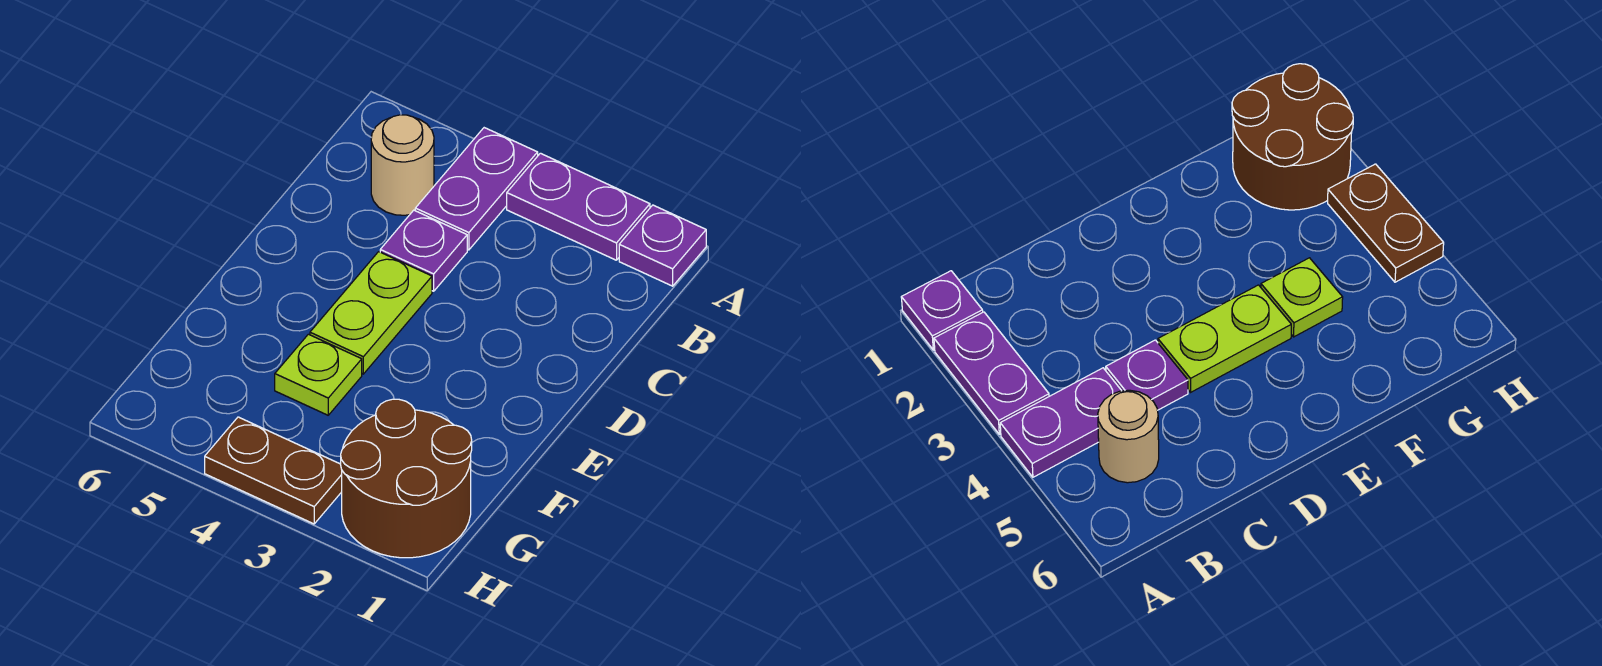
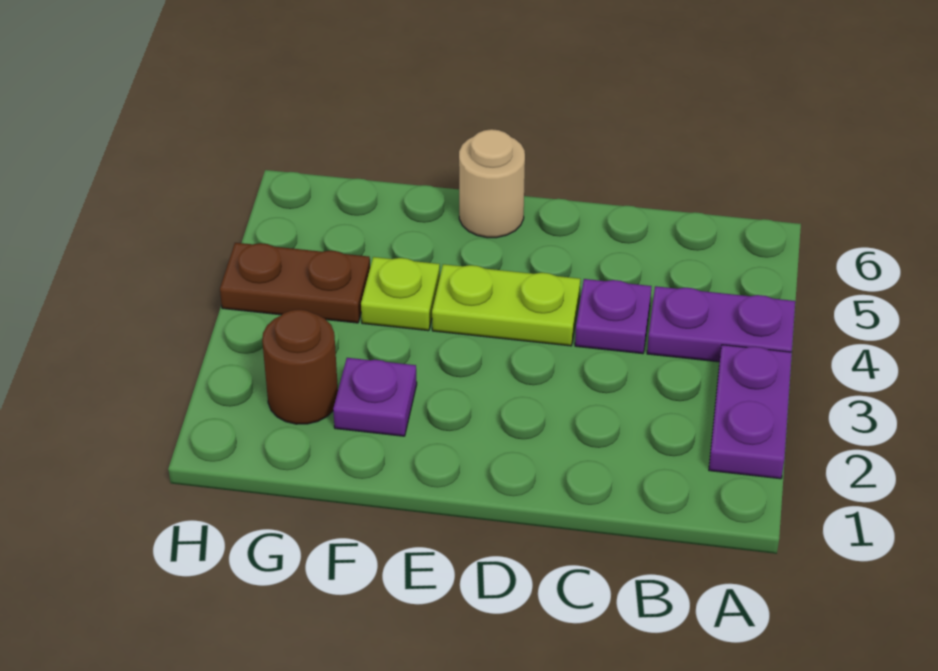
purple 1x1 plate [619,205,706,286] -> purple 1x1 plate moved to [333,358,417,436]
tan 1x1 round brick [371,115,434,215] -> tan 1x1 round brick moved to [459,129,525,238]
brown 2x2 round brick [341,399,472,558] -> brown 1x1 round brick [262,309,338,424]
brown 1x2 plate [205,417,342,524] -> brown 1x2 plate turned to [220,243,370,323]

